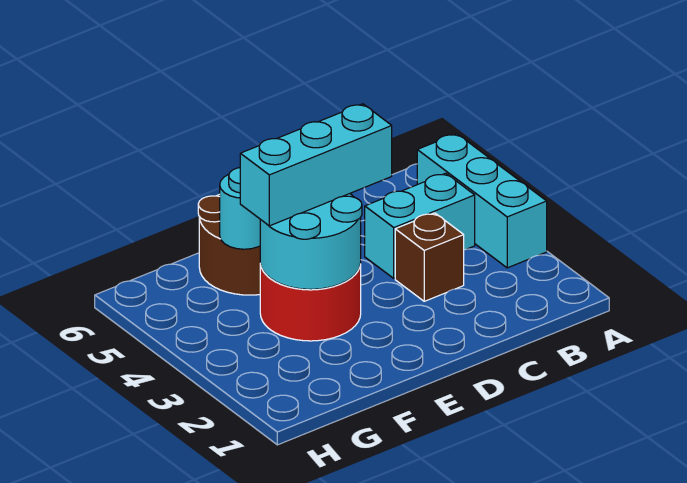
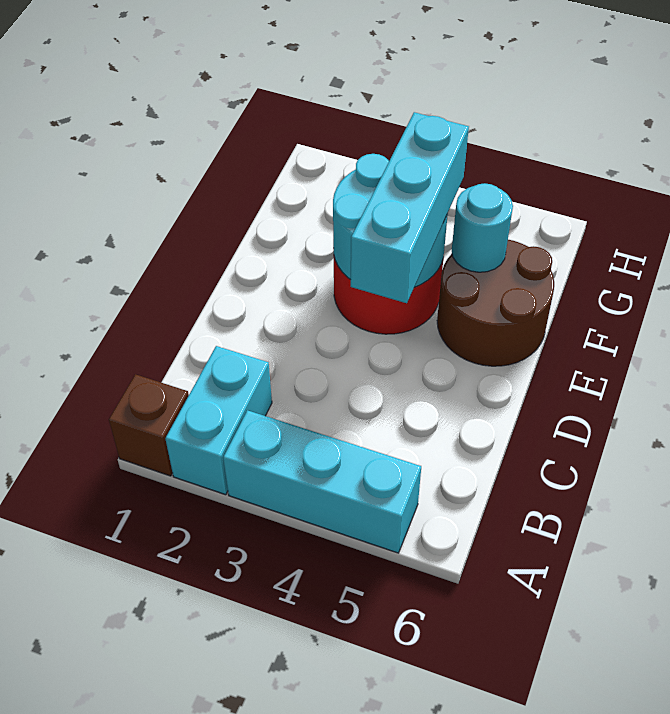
cyan 1x2 brick [365,173,475,278] -> cyan 1x2 brick moved to [165,346,272,495]
brown 1x1 brick [395,213,464,301] -> brown 1x1 brick moved to [109,374,189,476]

